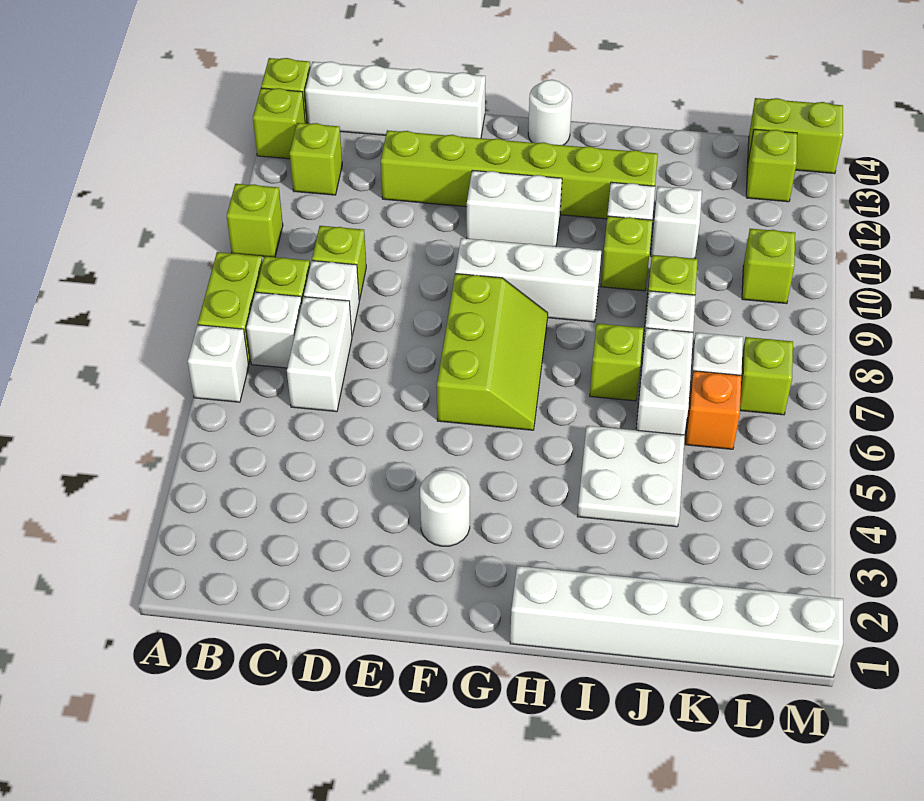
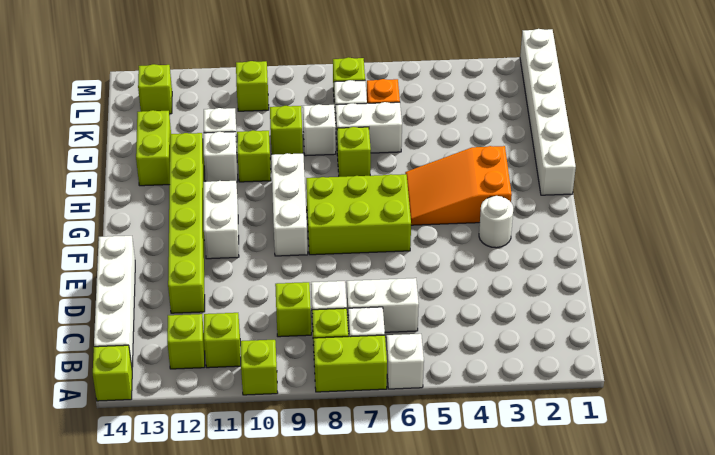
lime 1x1 brick [253,88,305,159] -> lime 1x1 brick moved to [204,313,241,368]
lime 2x3 slope [437,274,548,430] -> lime 2x3 brick [306,174,411,255]
none -> orange 2x3 slope [405,146,512,225]
white 1x1 round brick [528,80,572,145] -> none
white 2x2 plate [577,426,685,527] -> none
lime 1x2 brick [748,98,843,174] -> lime 1x2 brick moved to [136,110,171,186]

